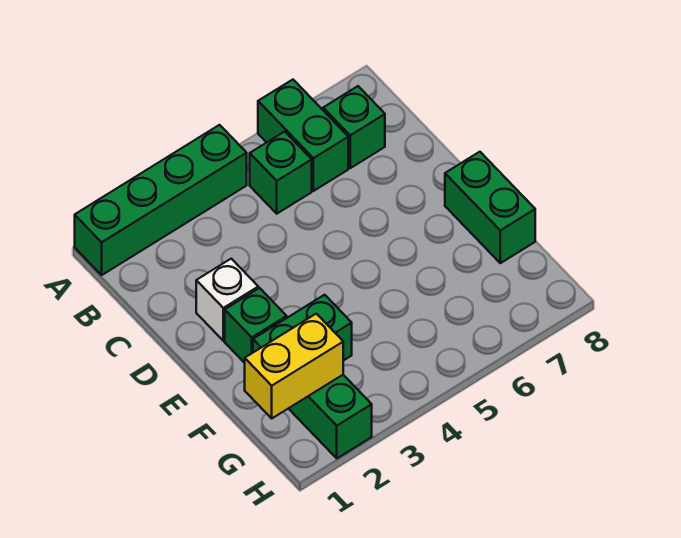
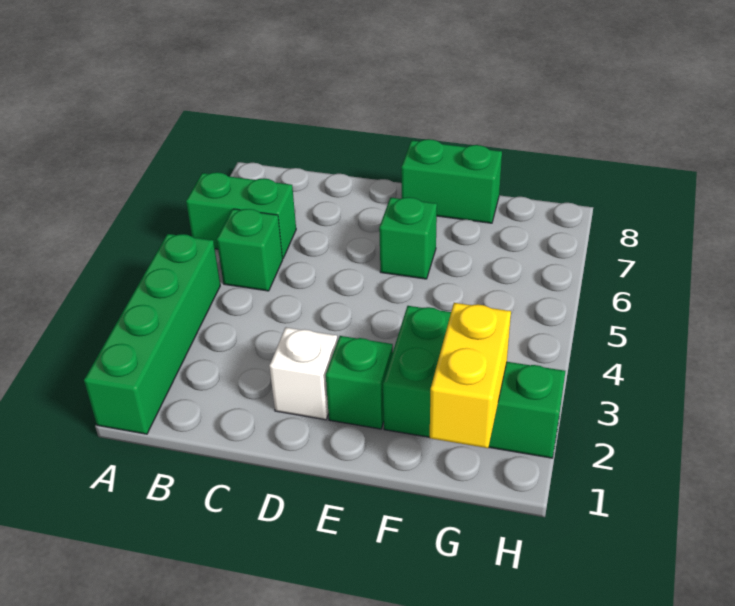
green 1x1 brick [323,86,385,168] -> green 1x1 brick moved to [379,197,437,279]

